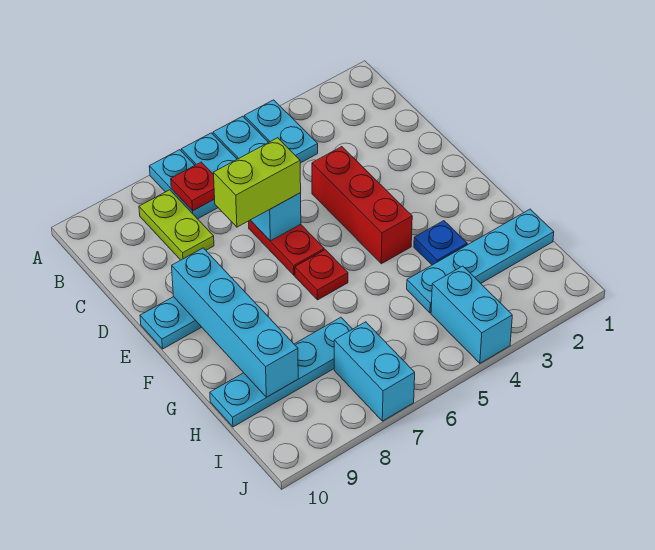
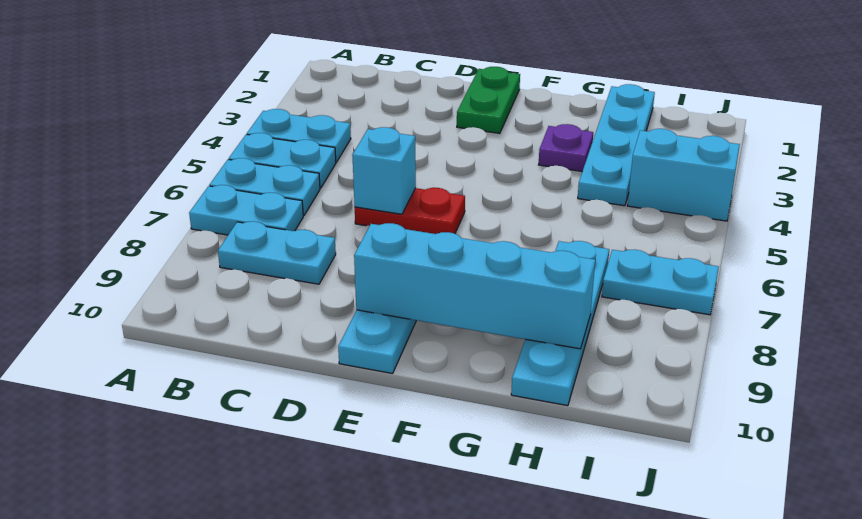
red 1x1 plate [171,162,215,211] -> none
lime 1x2 plate [139,190,214,260] -> cyan 1x2 plate [218,221,336,284]
red 1x3 brick [312,147,412,264] -> none
lime 1x2 brick [214,138,301,227] -> none
none -> green 1x2 plate [457,67,520,133]
red 1x1 plate [295,250,348,300] -> none
blue 1x1 plate [414,221,467,265] -> purple 1x1 plate [539,124,593,171]
cyan 1x2 brick [334,322,415,421] -> cyan 1x2 plate [602,250,719,315]

